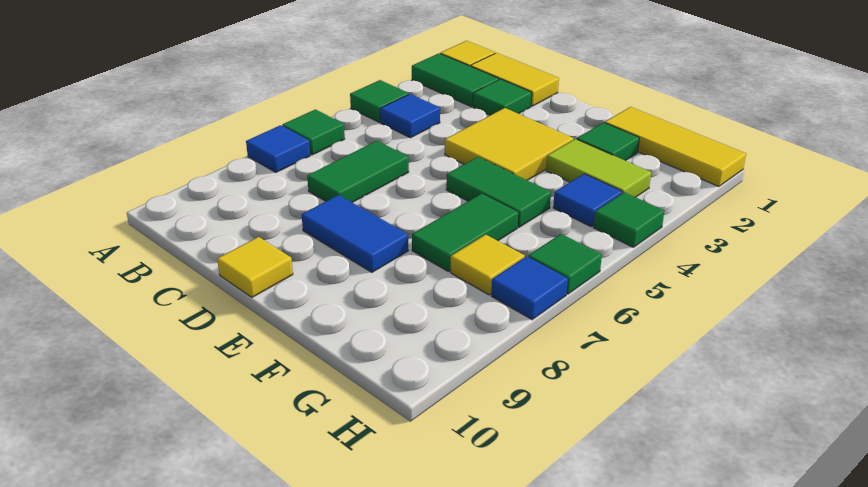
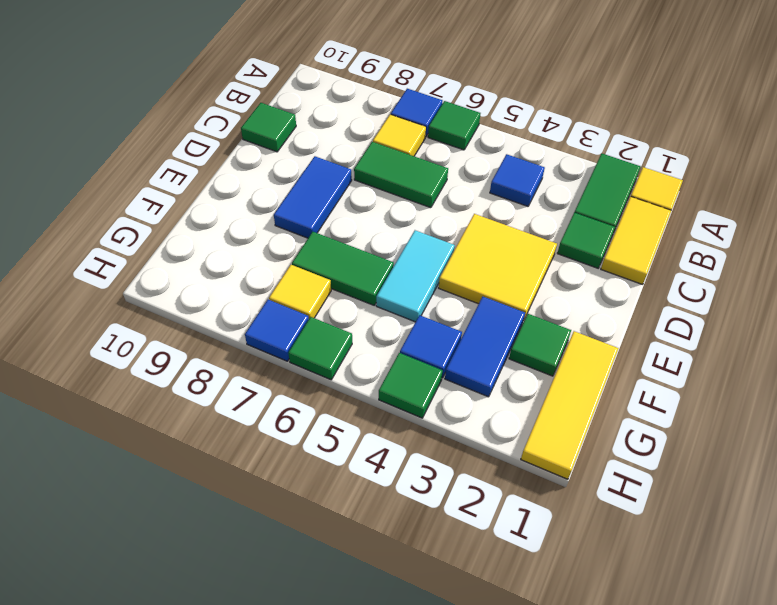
green 1x1 tile [350,80,409,122] -> green 1x1 tile moved to [241,103,296,152]
yellow 1x1 tile [217,237,293,297] -> yellow 1x1 tile moved to [373,114,426,156]
green 1x2 tile [446,157,551,227] -> cyan 1x2 tile [376,230,455,322]
lime 1x2 tile [546,139,651,197] -> blue 1x2 tile [445,297,525,397]

